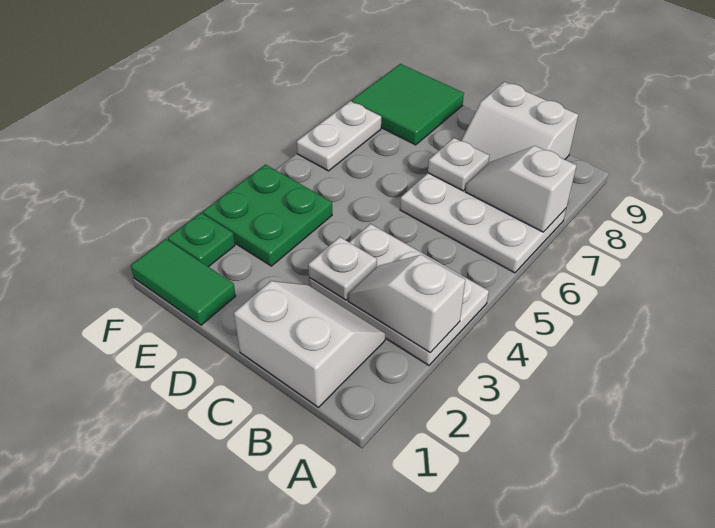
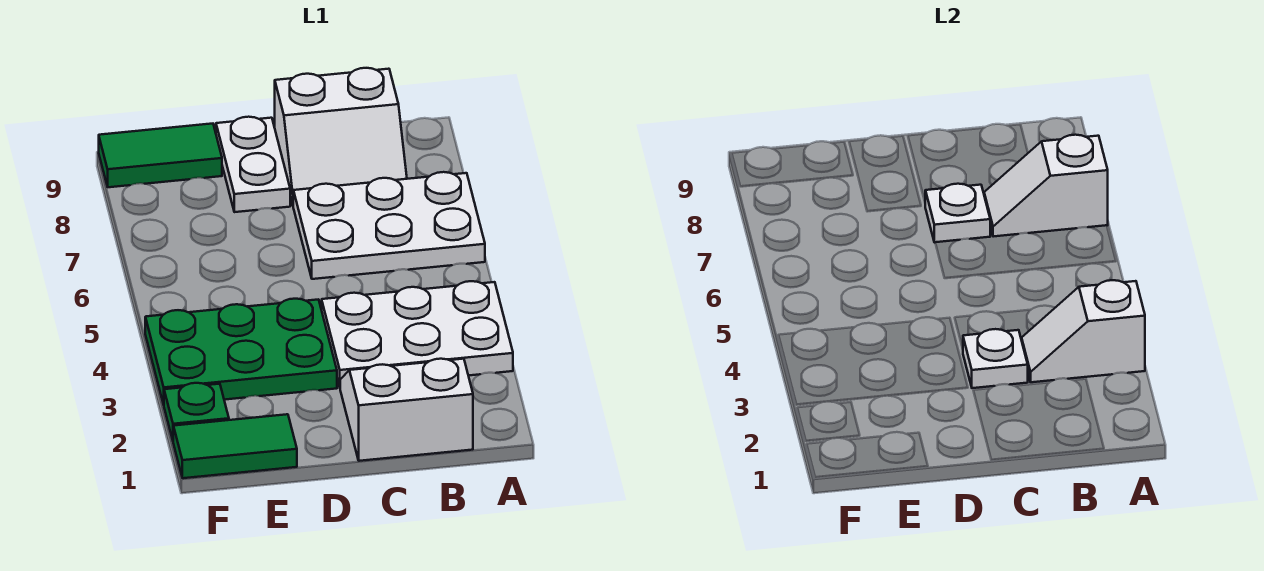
green 2x2 plate [203,165,332,266] -> green 2x3 plate [145,299,337,405]
green 2x2 tile [352,64,464,145] -> green 1x2 tile [99,124,222,187]
white 1x2 plate [297,101,381,171] -> white 1x2 plate moved to [216,117,290,212]

